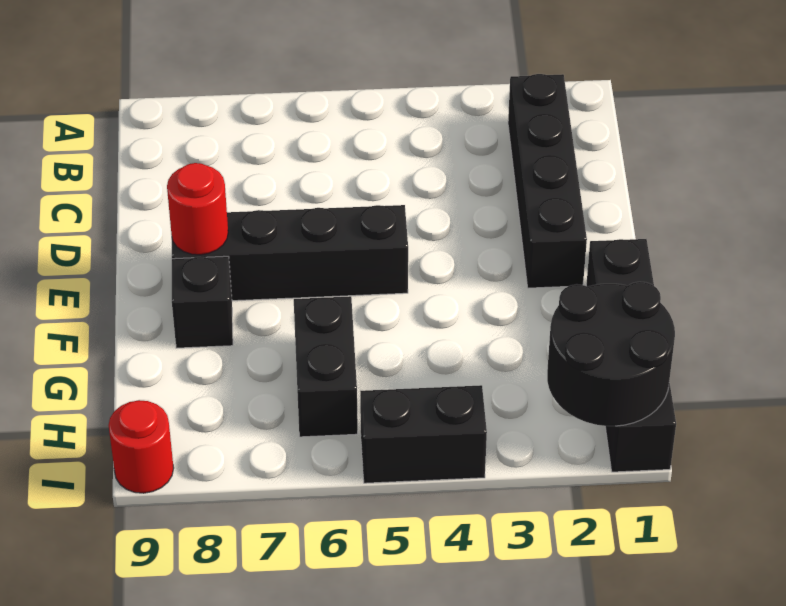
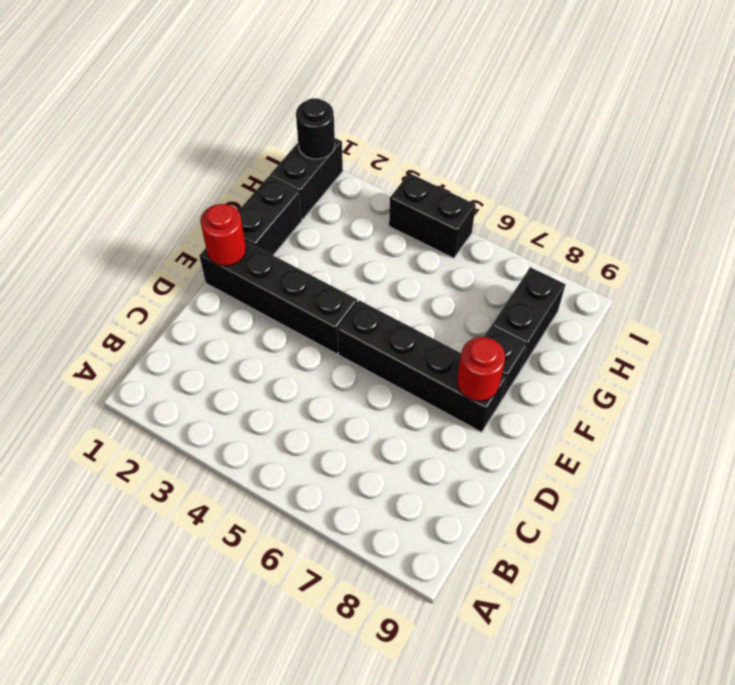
black 1x4 brick [508,74,587,288] -> black 1x4 brick turned to [199,241,357,354]
black 1x2 brick [294,296,358,437] -> black 1x2 brick moved to [491,267,566,369]
black 2x2 round brick [547,282,675,426] -> black 1x1 round brick [296,98,335,159]
red 1x1 round brick [108,400,174,493] -> red 1x1 round brick moved to [200,204,246,266]

